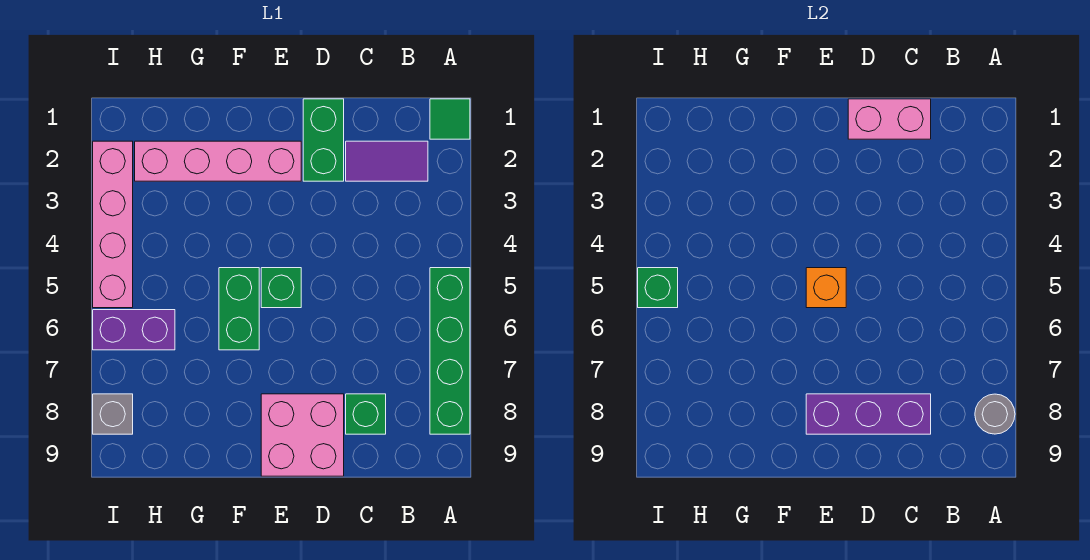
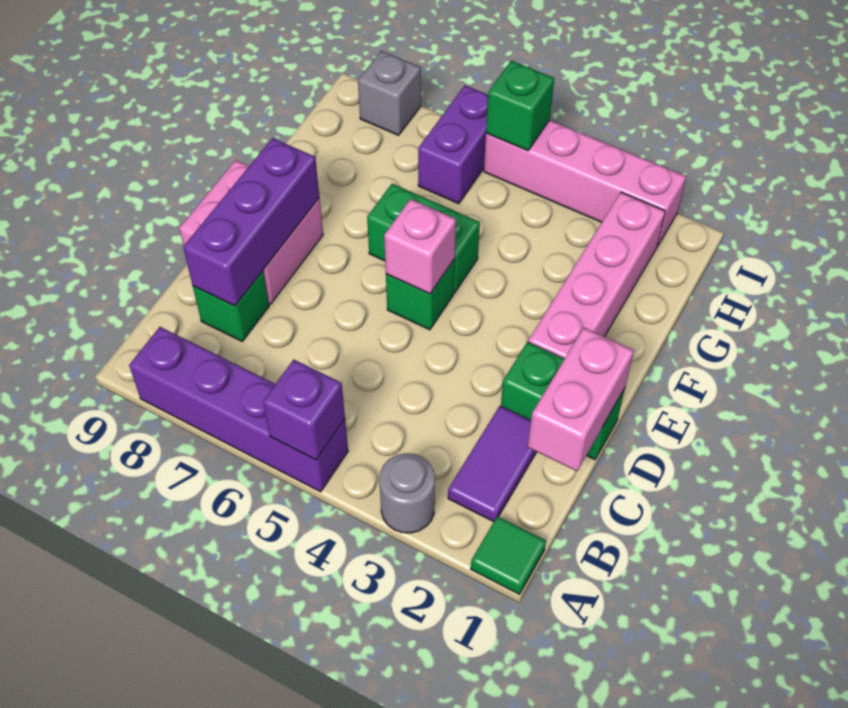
green 1x4 brick [430,268,470,434] -> purple 1x4 brick [129,327,348,492]
none -> purple 1x1 brick [263,360,345,460]
grey 1x1 round brick [975,394,1015,434] -> grey 1x1 round brick moved to [379,453,435,533]
orange 1x1 brick [806,268,846,308] -> pink 1x1 brick [384,199,456,294]

